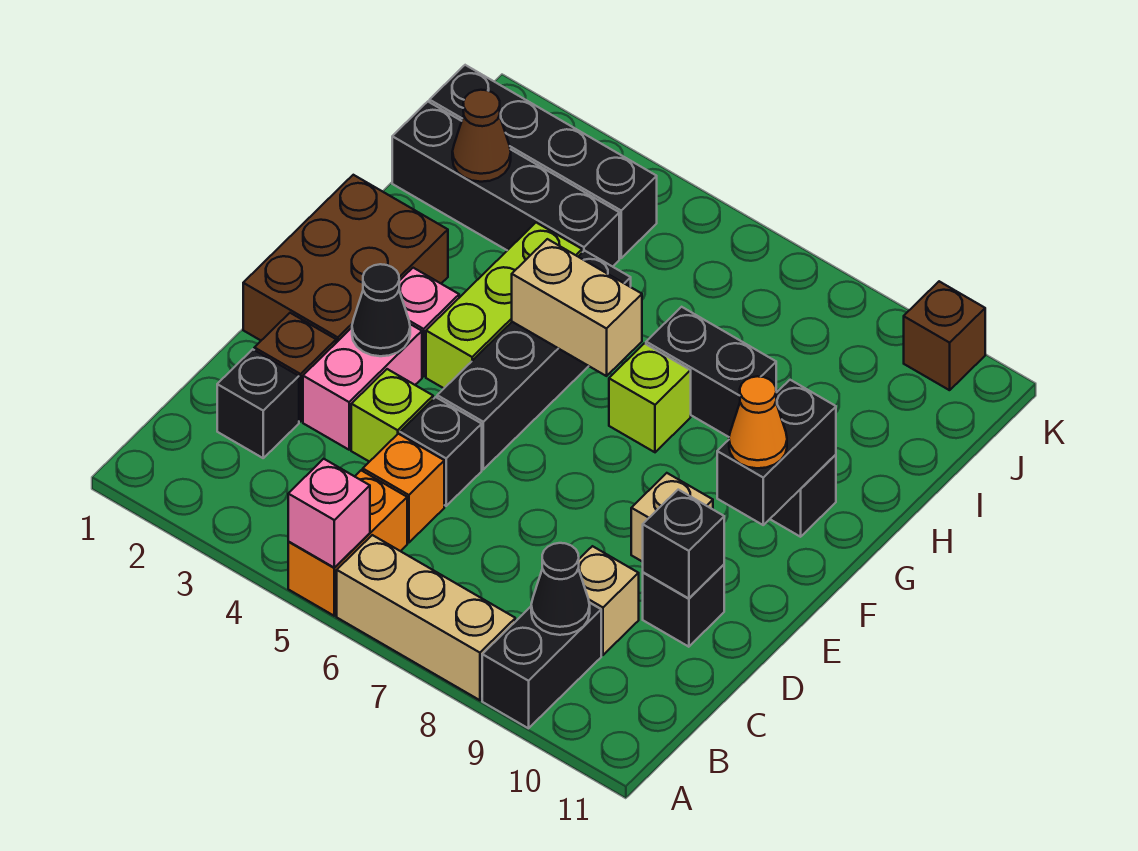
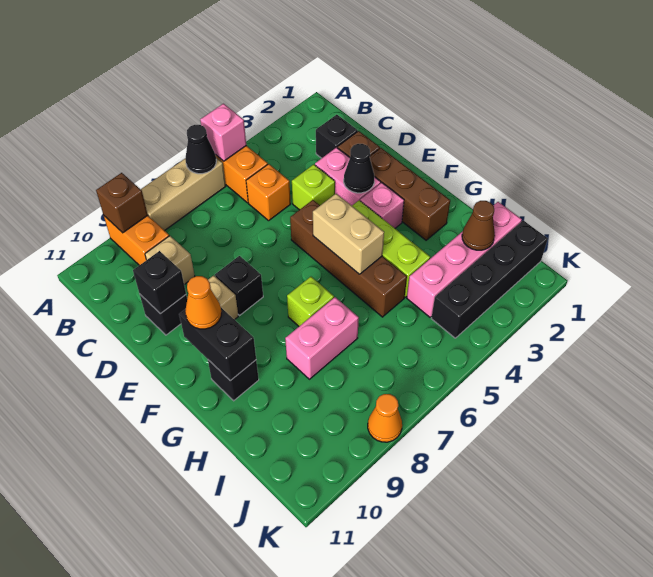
black 1x2 brick [482,603,601,728] -> orange 1x2 brick [104,216,169,265]
black 1x1 cone [531,543,590,635] -> black 1x1 cone moved to [185,125,216,174]
black 1x1 brick [400,397,482,506] -> black 1x1 brick moved to [215,256,263,315]
brown 2x3 brick [243,175,448,343] -> brown 1x3 brick [370,148,450,240]
black 1x4 brick [437,251,631,469] -> brown 1x4 brick [290,200,407,317]
tan 1x2 brick [512,239,642,376] -> tan 1x2 brick turned to [313,194,384,274]
black 1x2 brick [646,307,776,437] -> pink 1x2 brick [285,297,359,379]
black 1x4 brick [392,102,619,267] -> pink 1x4 brick [407,202,522,317]
none -> orange 1x1 cone [368,394,402,442]
brown 1x1 brick [904,281,985,390] -> brown 1x1 brick moved to [96,173,148,233]

